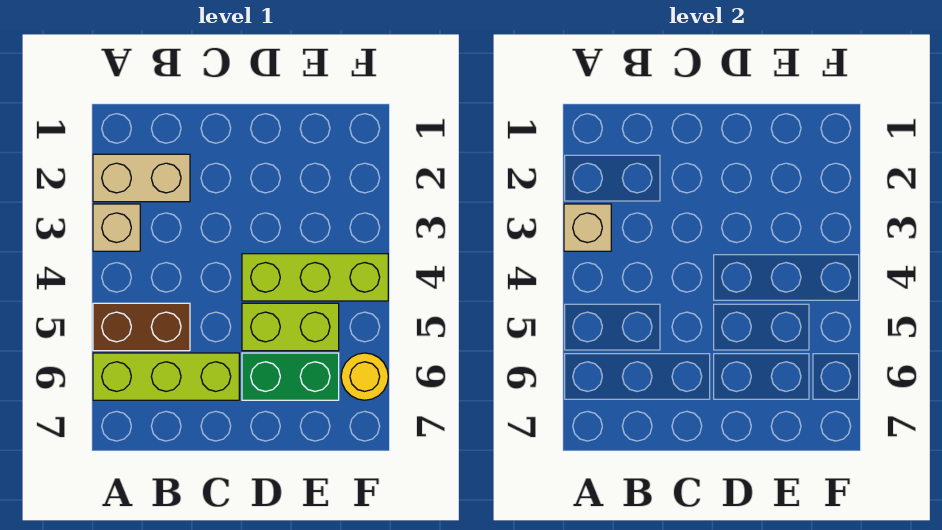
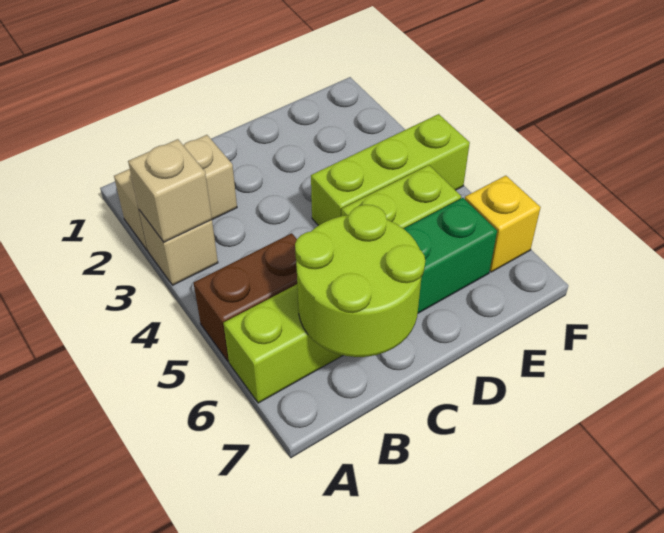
none -> lime 2x2 round brick [295,205,425,357]
yellow 1x1 round brick [341,353,388,400] -> yellow 1x1 brick [465,176,541,272]

